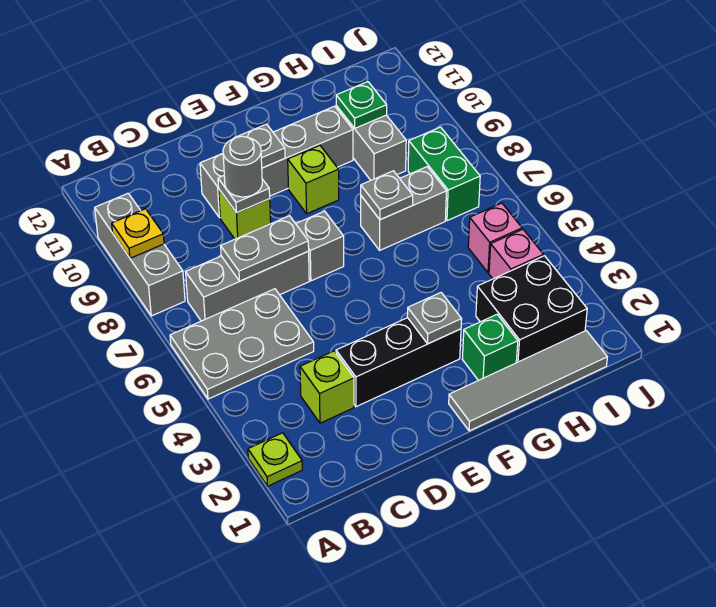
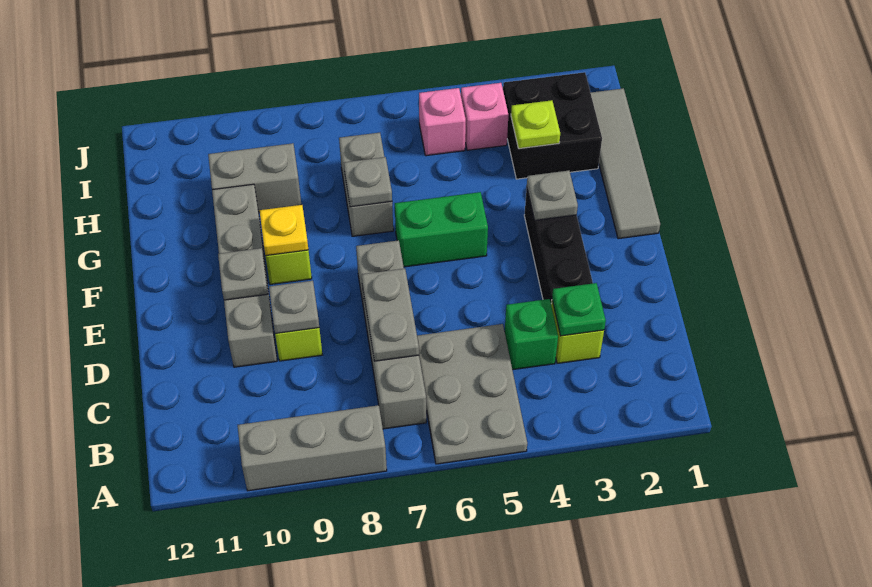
lime 1x1 plate [248,433,302,486] -> lime 1x1 plate moved to [511,100,560,149]
yellow 1x1 plate [112,209,164,258] -> yellow 1x1 plate moved to [259,205,308,256]
grey 1x1 round brick [223,136,262,197] -> none
green 1x1 brick [462,315,518,381] -> green 1x1 brick moved to [505,299,558,370]
green 1x1 plate [336,82,387,128] -> green 1x1 plate moved to [552,283,606,336]
green 1x2 brick [408,127,480,221] -> green 1x2 brick moved to [395,192,488,267]

